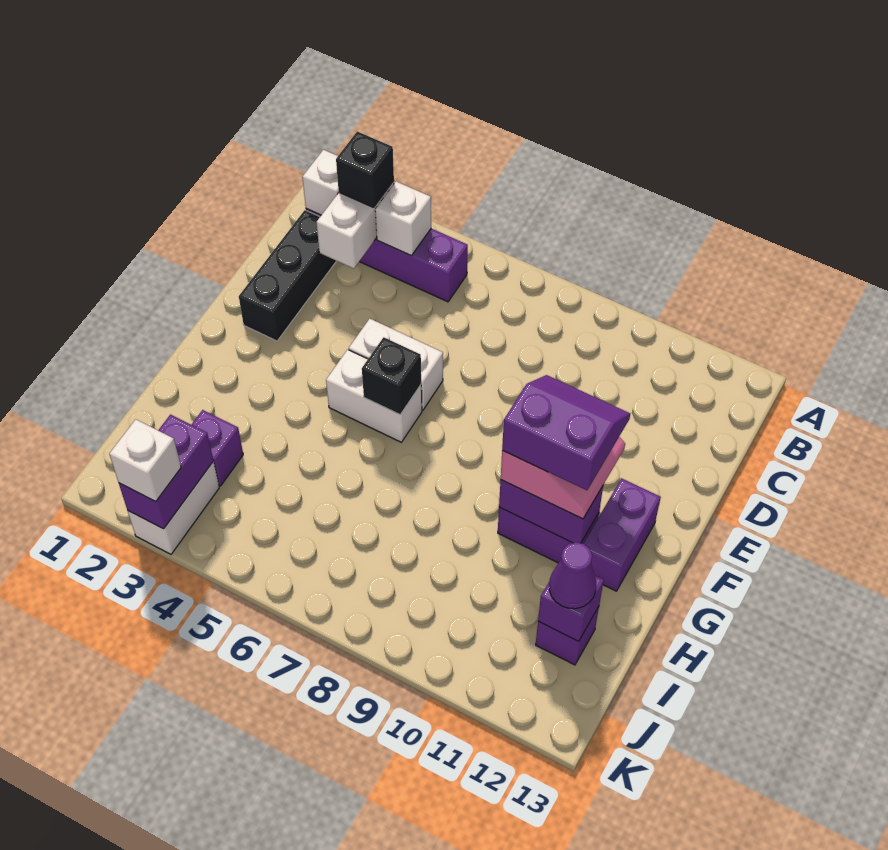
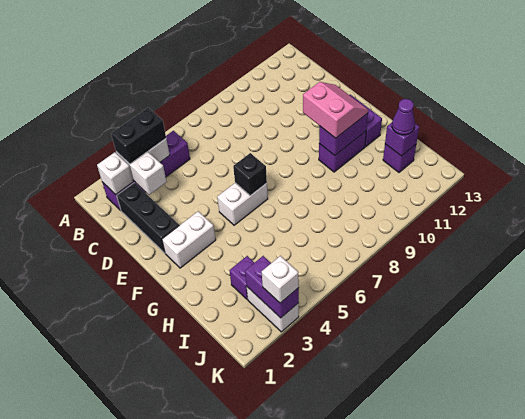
black 1x1 brick [336,131,394,208] -> black 1x2 brick [111,108,166,164]
white 1x2 brick [349,319,443,410] -> white 1x2 brick moved to [162,211,216,268]
purple 2x2 slope [502,375,630,490] -> none

